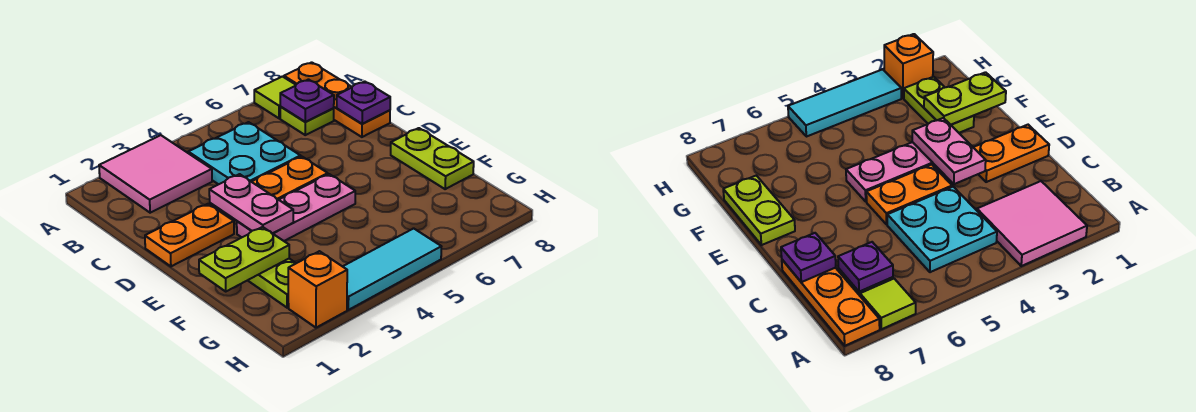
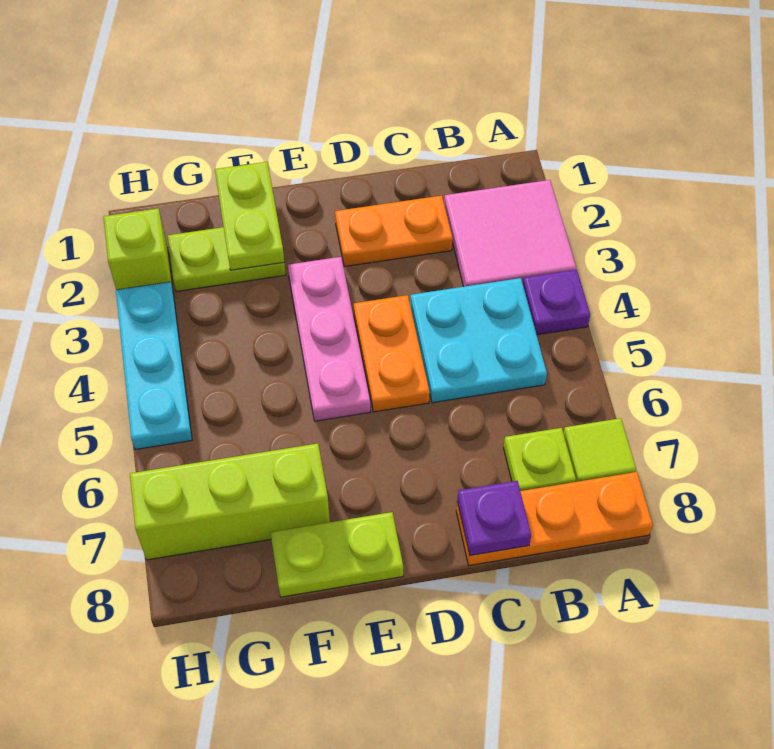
purple 1x1 plate [280,80,334,122] -> purple 1x1 plate moved to [523,270,590,335]
orange 1x2 plate [145,204,234,266] -> orange 1x2 plate turned to [335,196,453,267]
pink 1x2 plate [209,174,293,233] -> none
none -> lime 1x3 brick [130,443,330,560]
orange 1x1 brick [288,251,347,328] -> lime 1x1 brick [104,208,173,290]
cyan 1x3 tile [343,228,441,310] -> cyan 1x3 plate [116,282,192,449]

